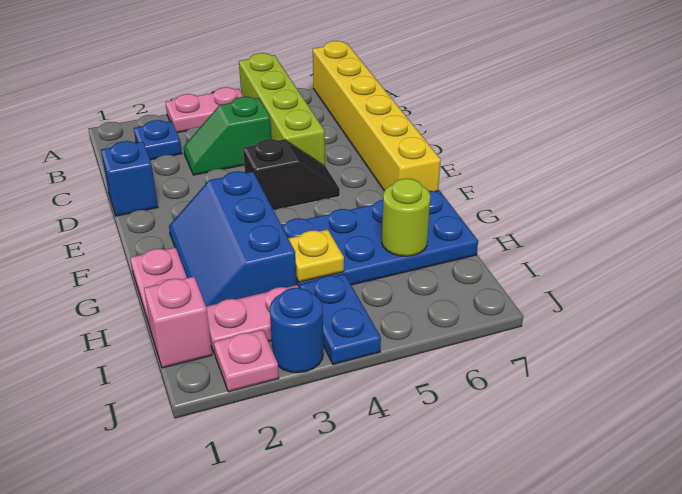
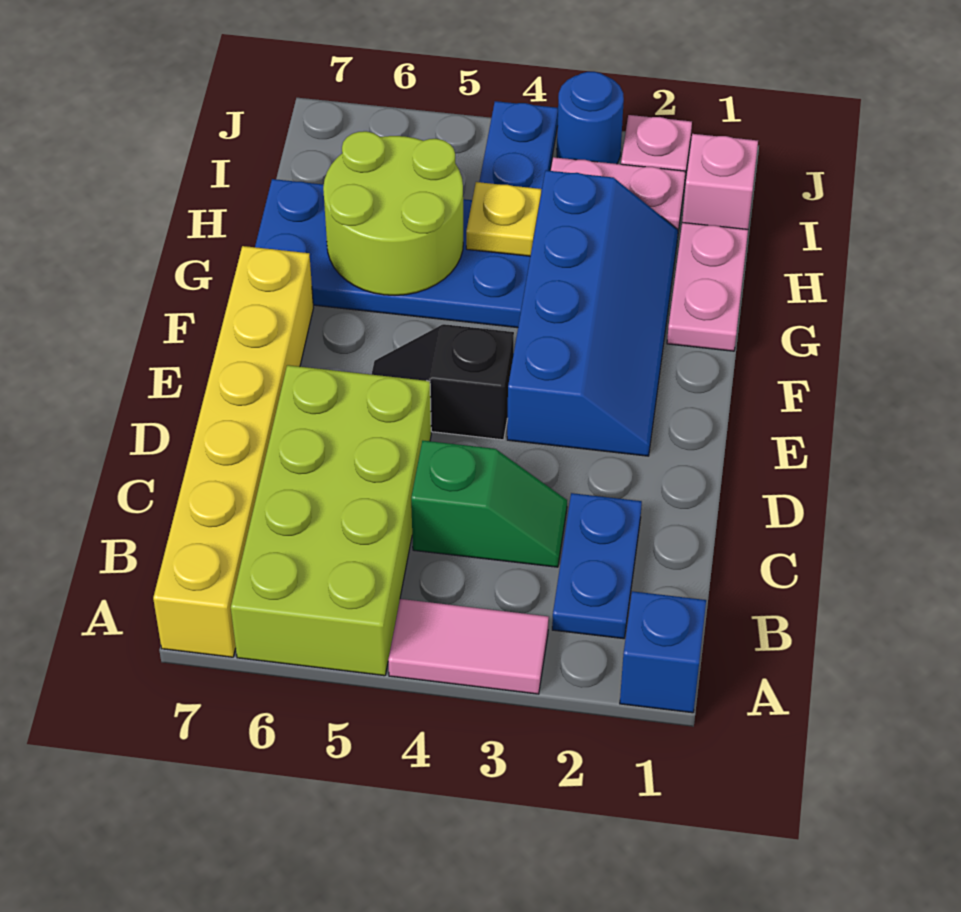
pink 1x2 plate [166,87,244,133] -> pink 1x2 tile [388,599,549,694]
lime 1x4 brick [239,53,325,166] -> lime 2x4 brick [231,365,431,676]
blue 1x1 plate [134,120,182,160] -> blue 1x2 plate [552,493,642,639]
blue 1x1 brick [101,141,158,216] -> blue 1x1 brick moved to [620,591,706,713]
blue 2x3 slope [169,171,297,306] -> blue 2x4 slope [507,170,678,456]
lime 1x1 round brick [382,178,430,256] -> lime 2x2 round brick [323,131,463,295]

